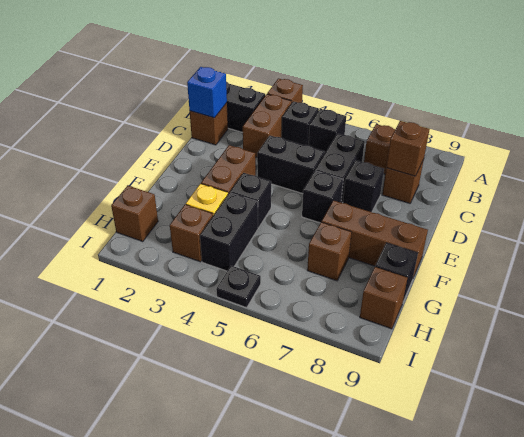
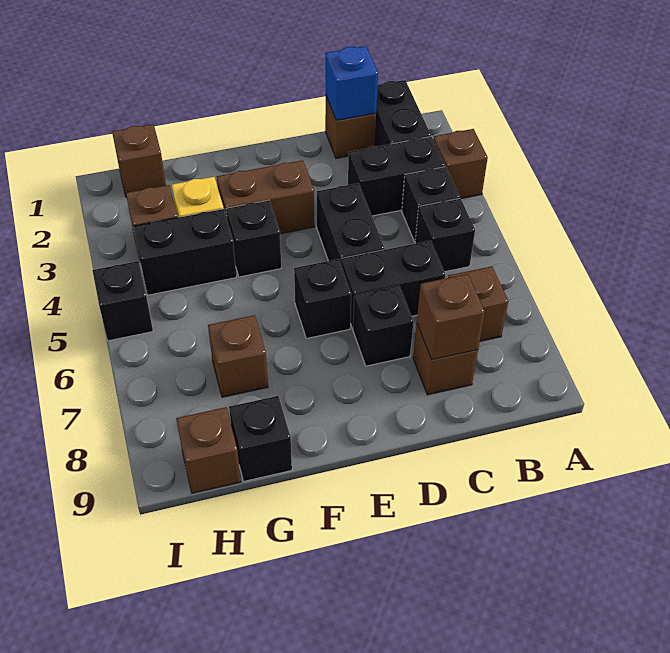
brown 1x2 brick [243,94,292,157] -> black 1x2 brick [348,137,445,216]
brown 1x3 brick [322,200,428,277] -> none
black 1x1 plate [216,266,261,308] -> black 1x1 brick [92,261,153,341]

